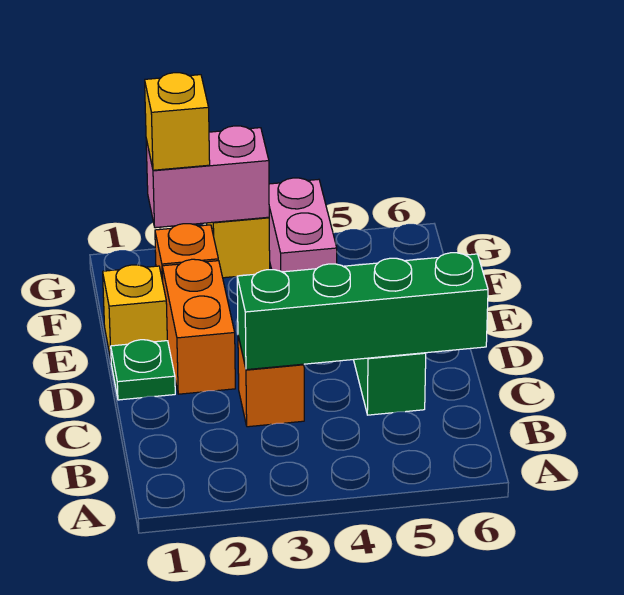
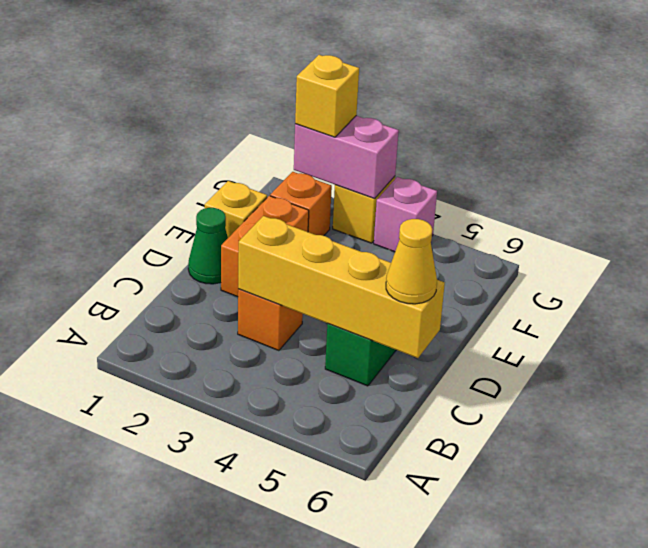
green 1x4 brick [237,253,488,370] -> yellow 1x4 brick [238,216,445,358]
none -> yellow 1x1 cone [386,219,437,304]
green 1x1 plate [111,340,175,400] -> green 1x1 cone [188,208,228,284]
pink 1x2 brick [269,178,337,272] -> pink 1x1 brick [374,177,437,252]

